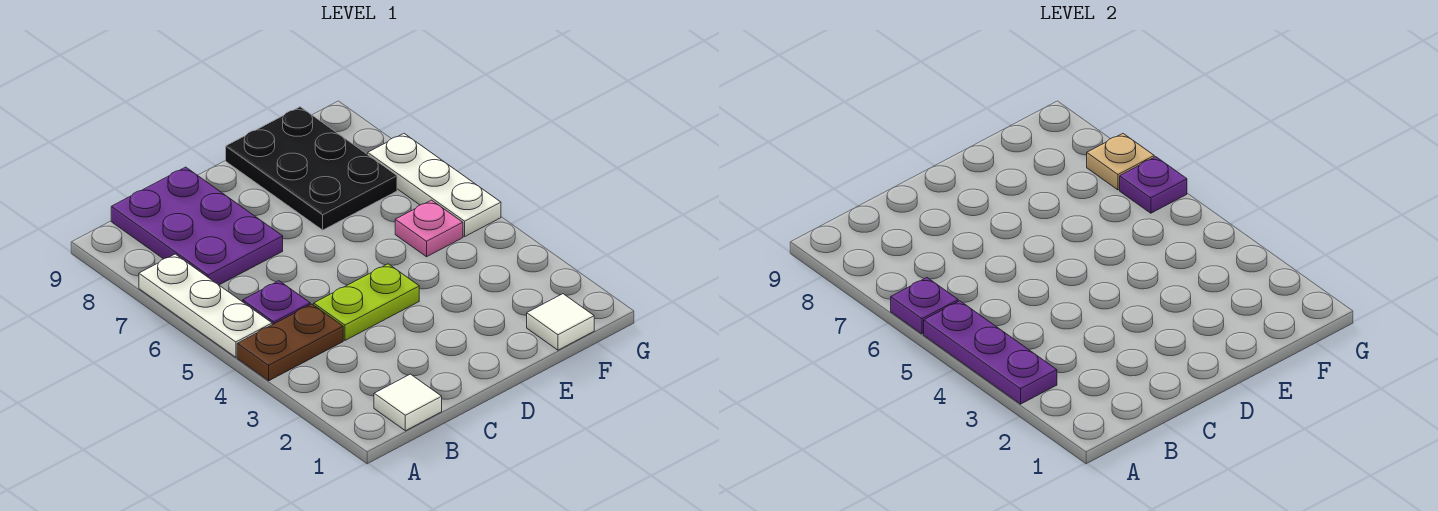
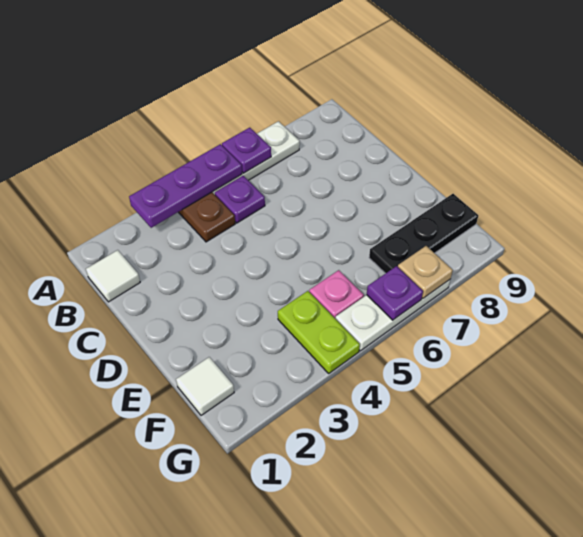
purple 2x3 plate [111,167,283,285] -> none
lime 1x2 plate [314,264,419,340] -> lime 1x2 plate moved to [278,291,360,373]
black 2x3 plate [226,107,397,230] -> black 1x3 plate [369,194,478,274]

